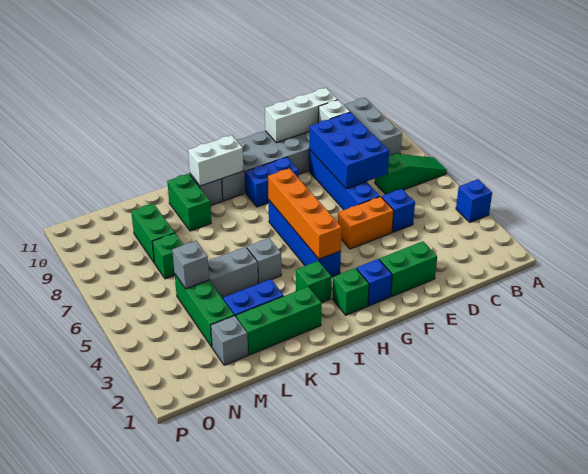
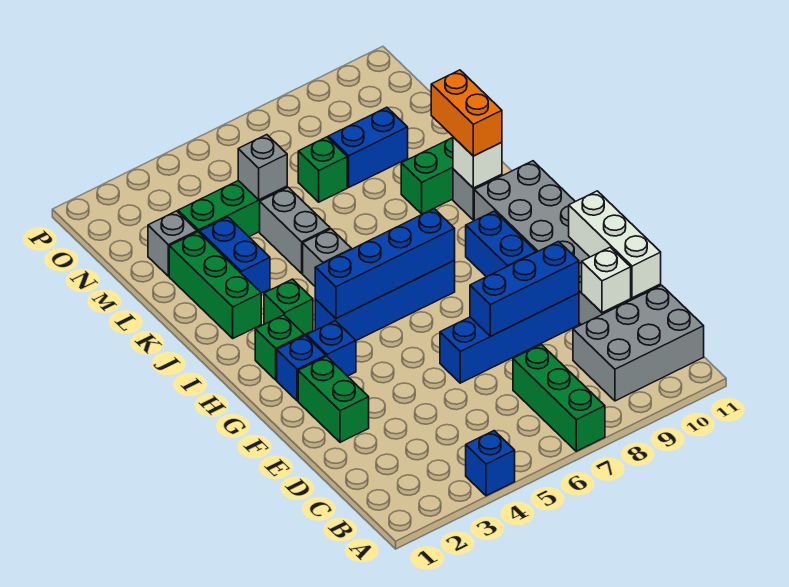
green 1x3 slope [375,154,447,194] -> green 1x3 brick [513,345,605,451]
blue 1x1 brick [382,189,415,232] -> blue 1x1 brick moved to [306,321,356,376]
blue 2x3 brick [309,112,389,189] -> blue 1x3 brick [470,241,579,336]
orange 1x2 brick [338,197,394,249] -> orange 1x2 brick moved to [431,70,502,156]
orange 1x4 brick [268,168,342,259] -> blue 1x4 brick [315,209,455,318]
white 1x2 brick [188,135,244,186] -> white 1x1 brick [453,137,502,188]
green 1x2 brick [131,203,175,263] -> blue 1x2 brick [328,107,408,187]

